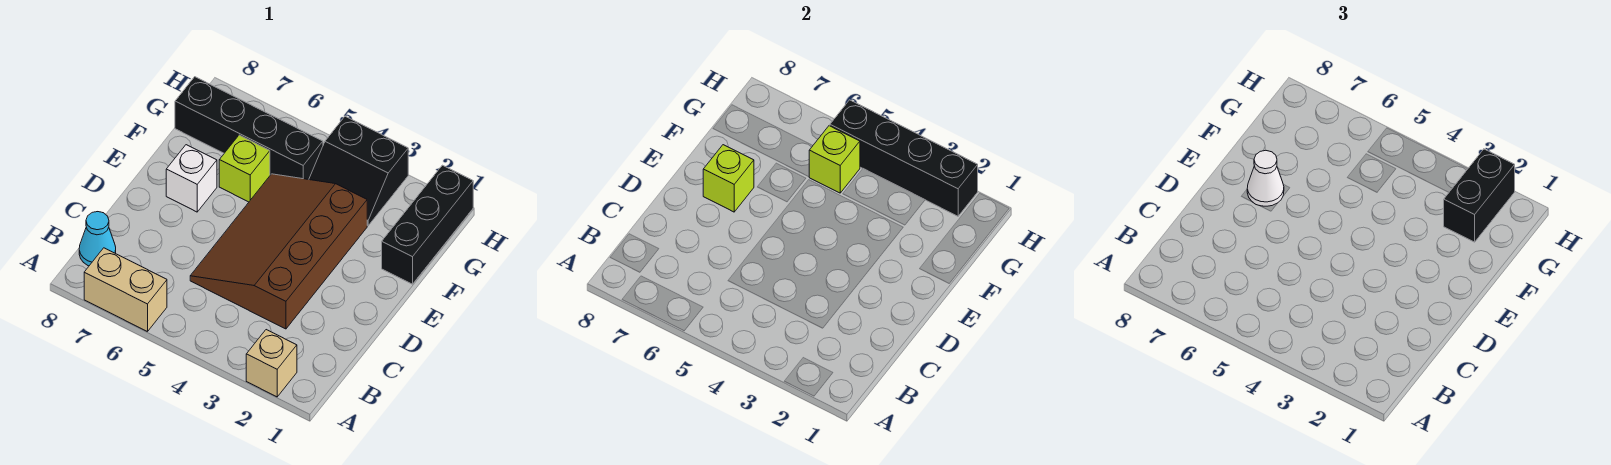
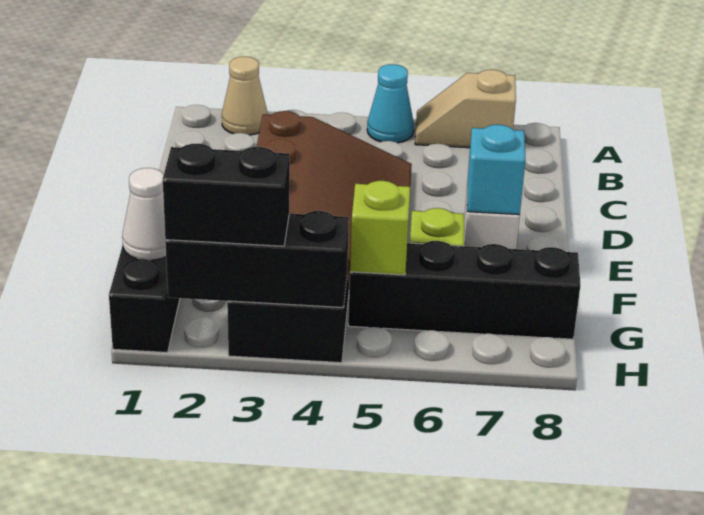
tan 1x1 brick [246,330,297,397] -> tan 1x1 cone [222,57,268,135]
tan 1x2 brick [84,248,167,332] -> tan 1x2 slope [415,70,516,148]
cyan 1x1 cone [79,212,116,266] -> cyan 1x1 cone moved to [367,64,414,143]
lime 1x1 brick [703,145,754,212] -> cyan 1x1 brick [467,125,525,215]
white 1x1 cone [1247,150,1284,206] -> white 1x1 cone moved to [122,168,166,260]
black 1x2 brick [1444,149,1515,242] -> black 1x2 brick turned to [163,144,290,246]
black 1x4 brick [830,100,978,216] -> black 1x3 brick [165,211,349,308]

